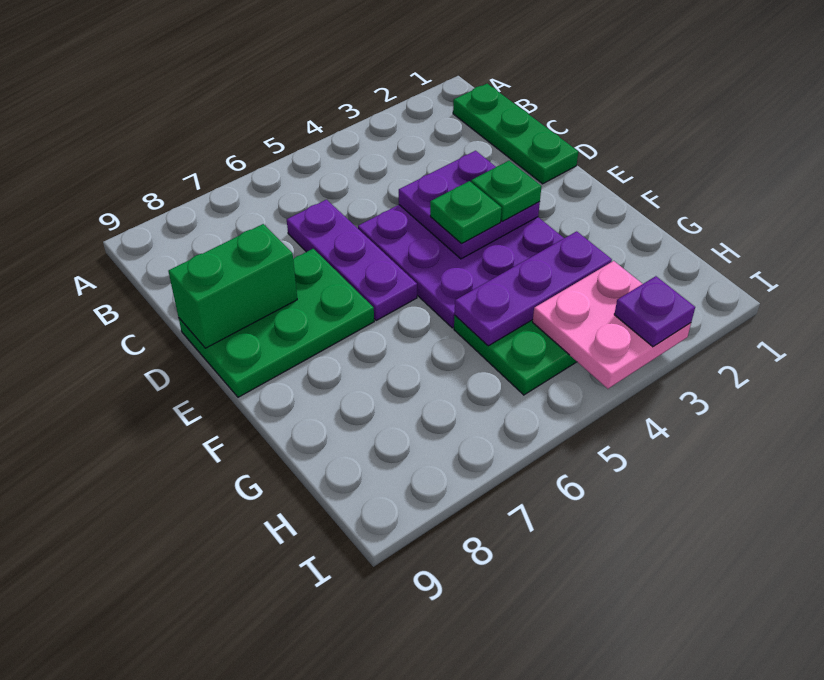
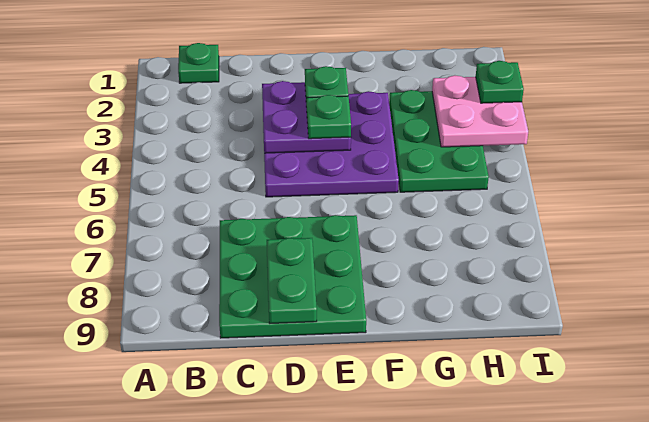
green 1x3 plate [453,84,578,184] -> green 1x1 plate [178,43,219,83]
purple 1x3 plate [287,200,417,320] -> none
green 2x3 plate [179,249,374,397] -> green 3x3 plate [219,215,366,338]
green 1x2 brick [168,224,297,348] -> green 1x2 plate [267,238,317,323]
purple 1x3 plate [455,231,612,346] -> none
purple 1x1 plate [614,276,695,347] -> green 1x1 plate [476,61,524,103]

